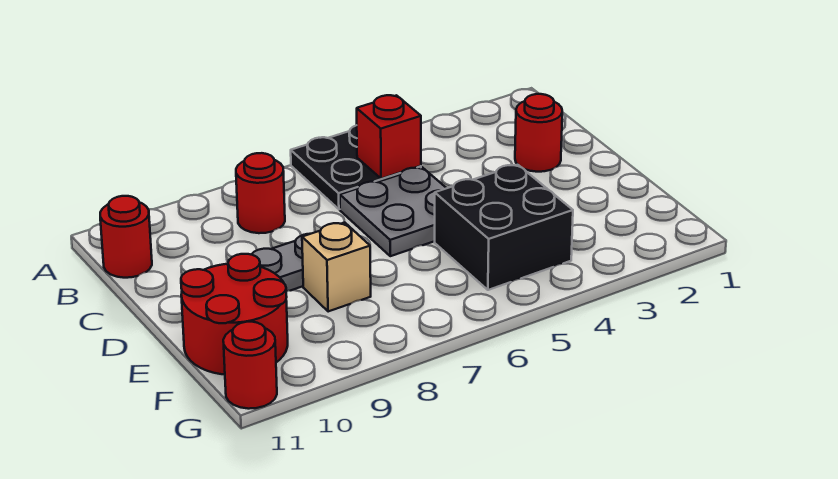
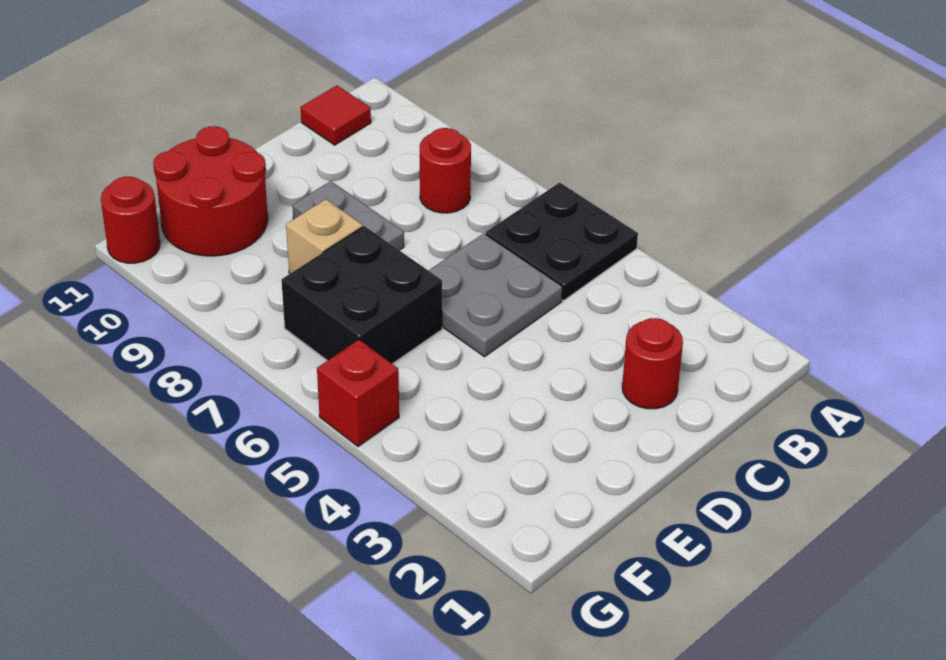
red 1x1 brick [357,95,421,179] -> red 1x1 brick moved to [317,340,399,447]
red 1x1 round brick [100,196,152,278] -> red 1x1 tile [300,85,371,145]
black 2x2 brick [435,165,573,290] -> black 2x2 brick moved to [281,226,442,364]

